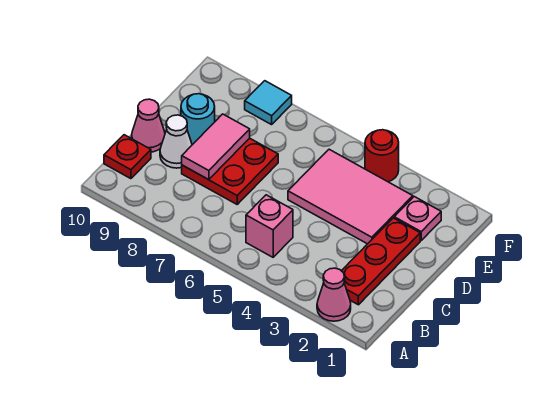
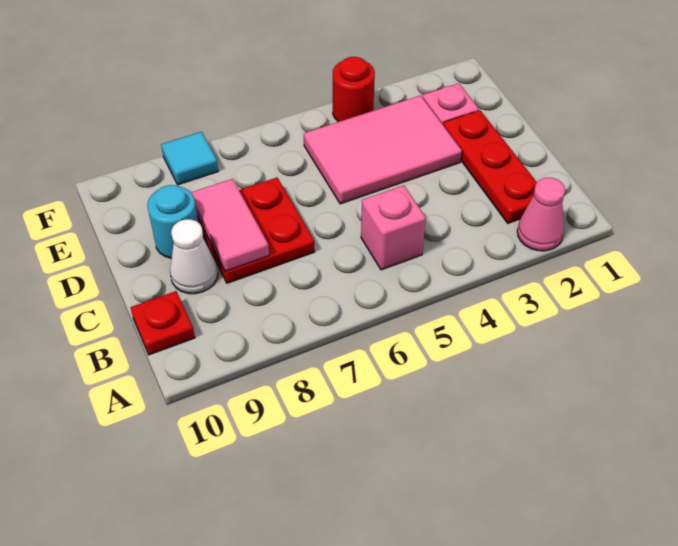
pink 1x1 cone [132,99,165,152] -> none

